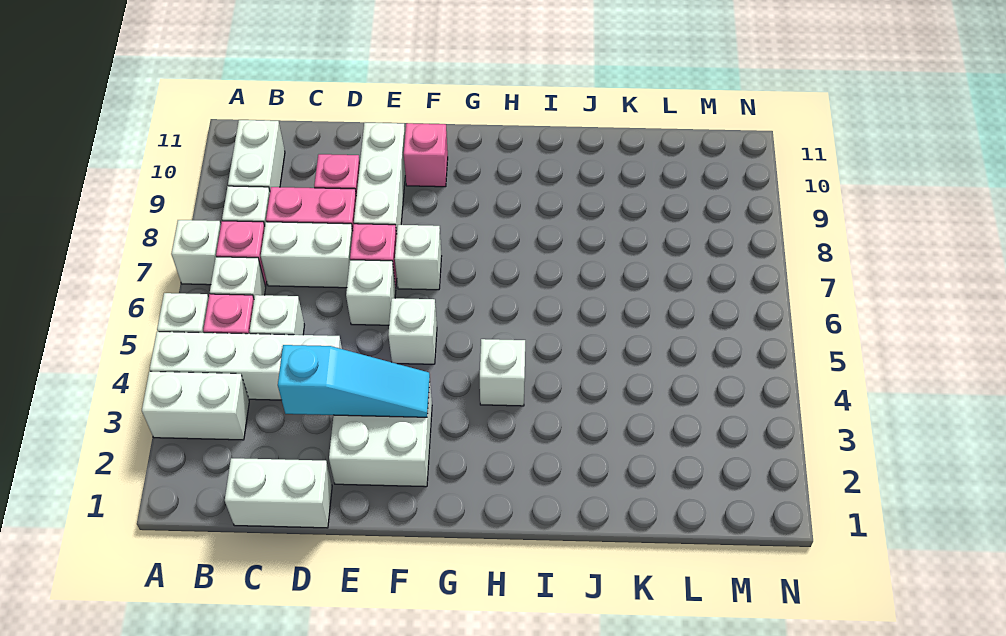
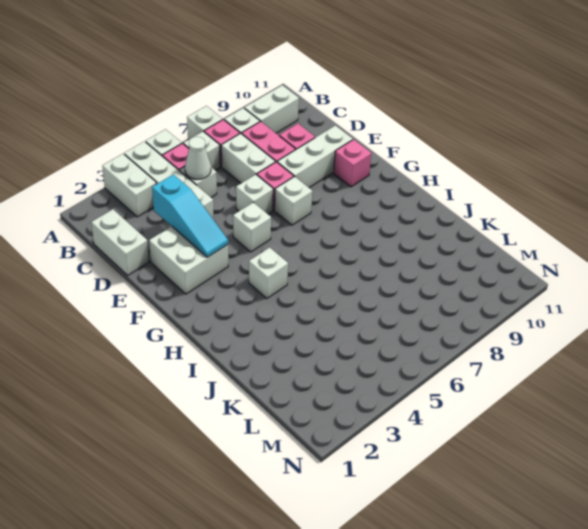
none -> white 1x1 cone [185,137,211,179]

